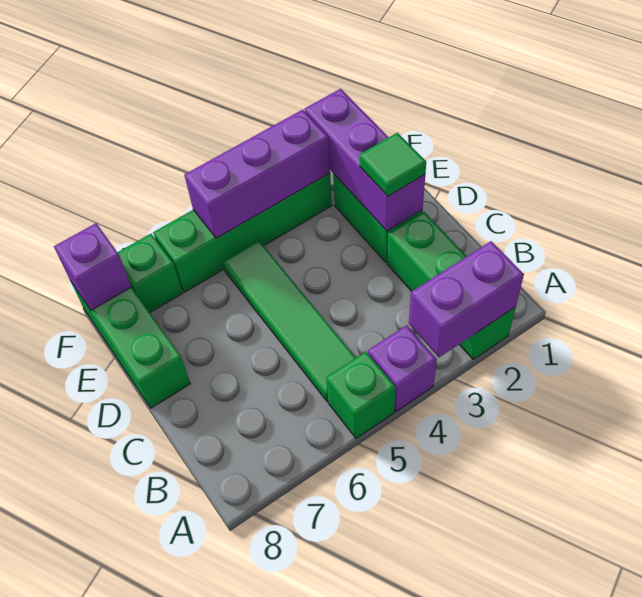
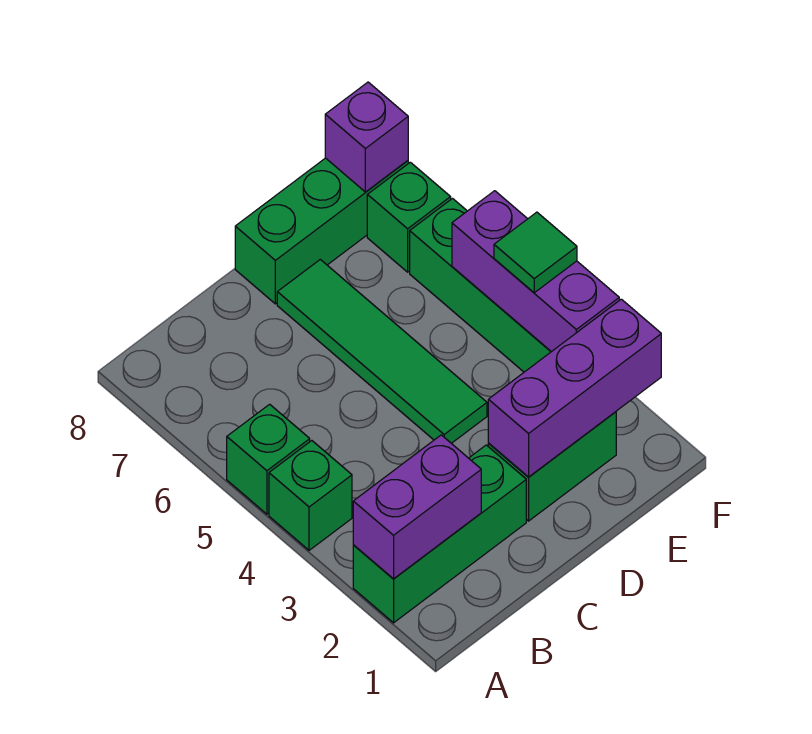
purple 1x2 brick [409,241,524,357] -> purple 1x2 brick turned to [353,435,481,579]
purple 1x1 brick [368,325,437,411] -> green 1x1 brick [269,441,352,550]
green 1x4 tile [222,240,356,402] -> green 1x4 tile turned to [277,259,487,443]
green 1x1 tile [360,133,426,196] -> green 1x1 tile moved to [494,212,577,293]

